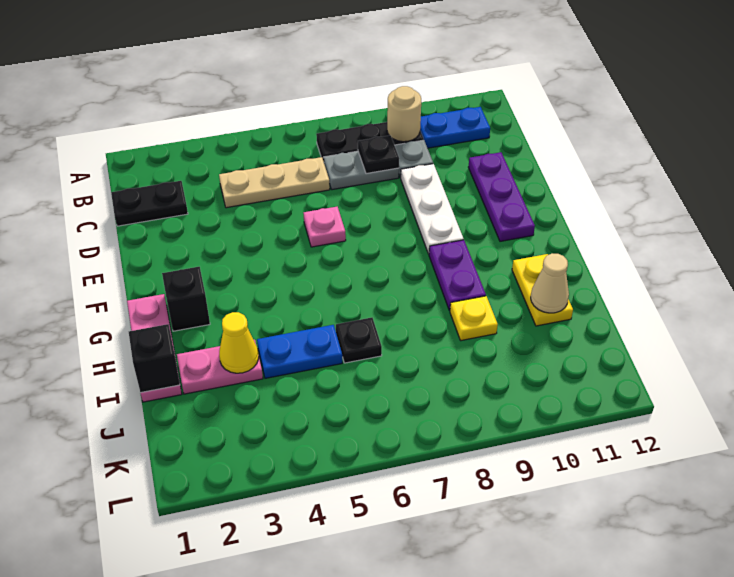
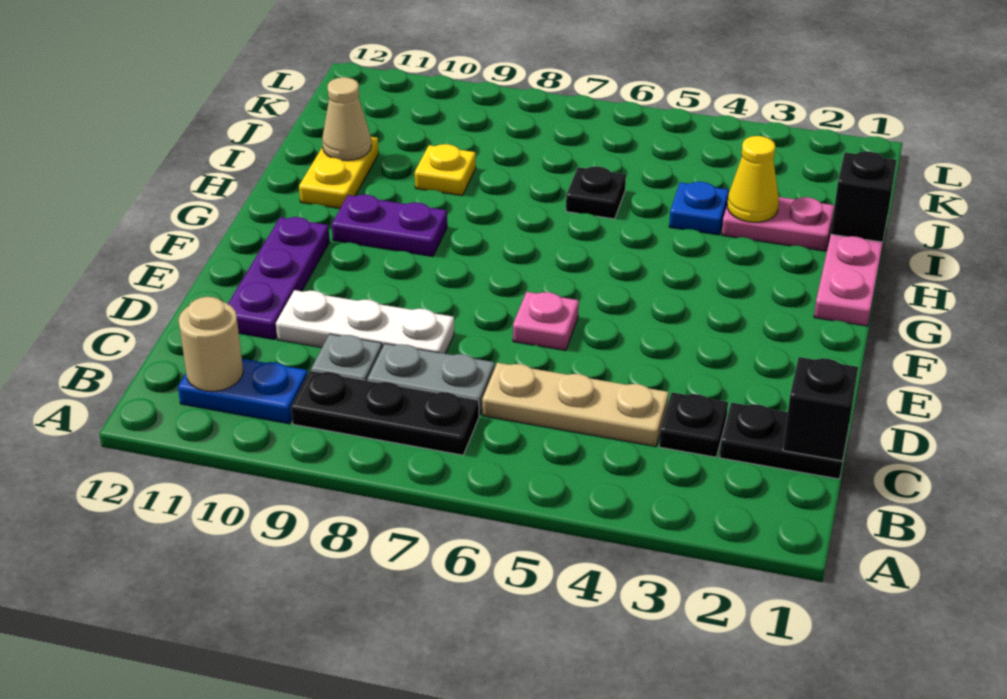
tan 1x1 round brick [387,86,422,142] -> tan 1x1 round brick moved to [179,297,243,391]
black 1x1 plate [358,135,399,174] -> black 1x1 plate moved to [659,392,728,457]
white 1x3 plate [401,164,463,254] -> white 1x3 plate turned to [276,290,454,354]
black 1x1 brick [162,267,210,331] -> black 1x1 brick moved to [783,357,858,461]
purple 1x2 plate [429,240,486,311] -> purple 1x2 plate turned to [332,195,447,257]
blue 1x2 plate [257,325,342,378] -> blue 1x1 plate [669,182,729,235]

